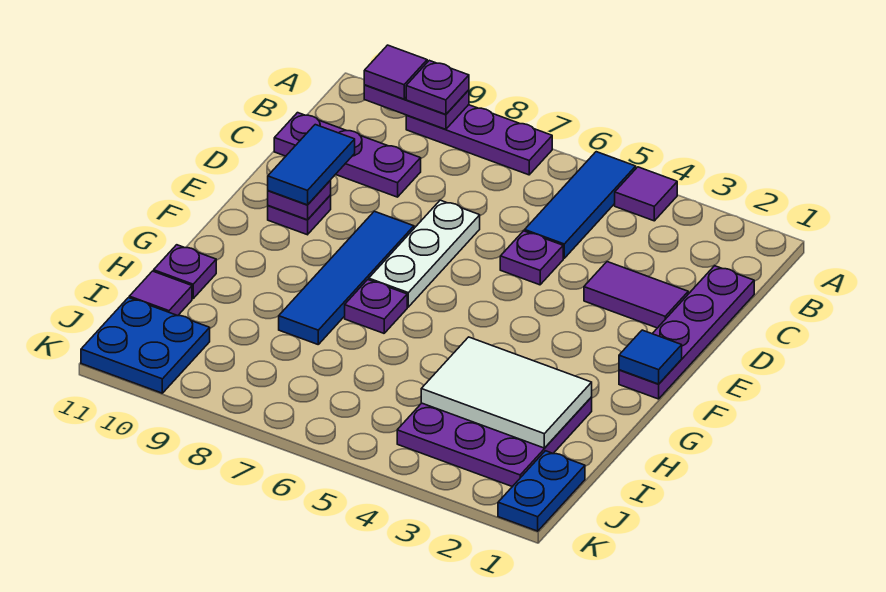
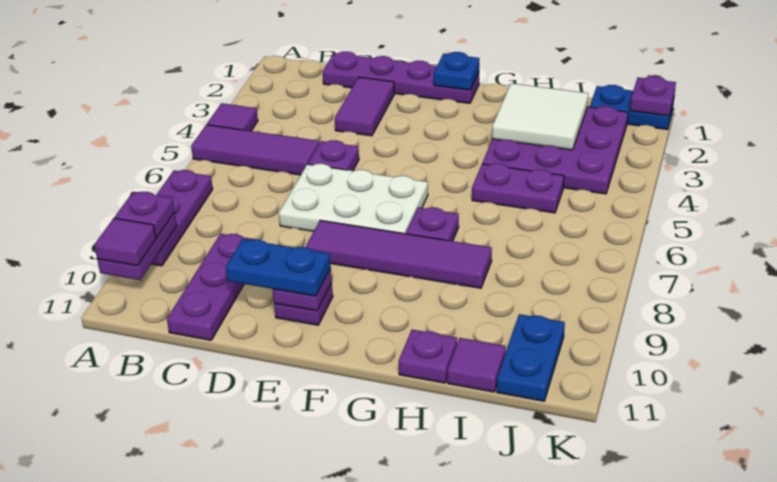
blue 1x3 tile [525,152,636,258] -> purple 1x3 tile [191,125,319,175]
white 1x3 plate [369,200,480,307] -> white 2x3 plate [279,164,428,234]
blue 1x2 tile [268,125,355,205] -> blue 1x2 plate [226,239,331,296]
blue 1x4 tile [279,211,414,344] -> purple 1x4 tile [306,220,492,288]
blue 1x1 tile [619,330,682,384] -> blue 1x1 plate [434,52,479,90]
white 2x3 tile [421,337,592,448] -> white 2x2 tile [492,83,588,150]
none -> purple 1x2 plate [472,163,564,213]
blue 2x2 plate [81,298,210,393] -> blue 1x2 plate [497,314,565,401]
none -> purple 1x1 plate [630,76,676,116]

